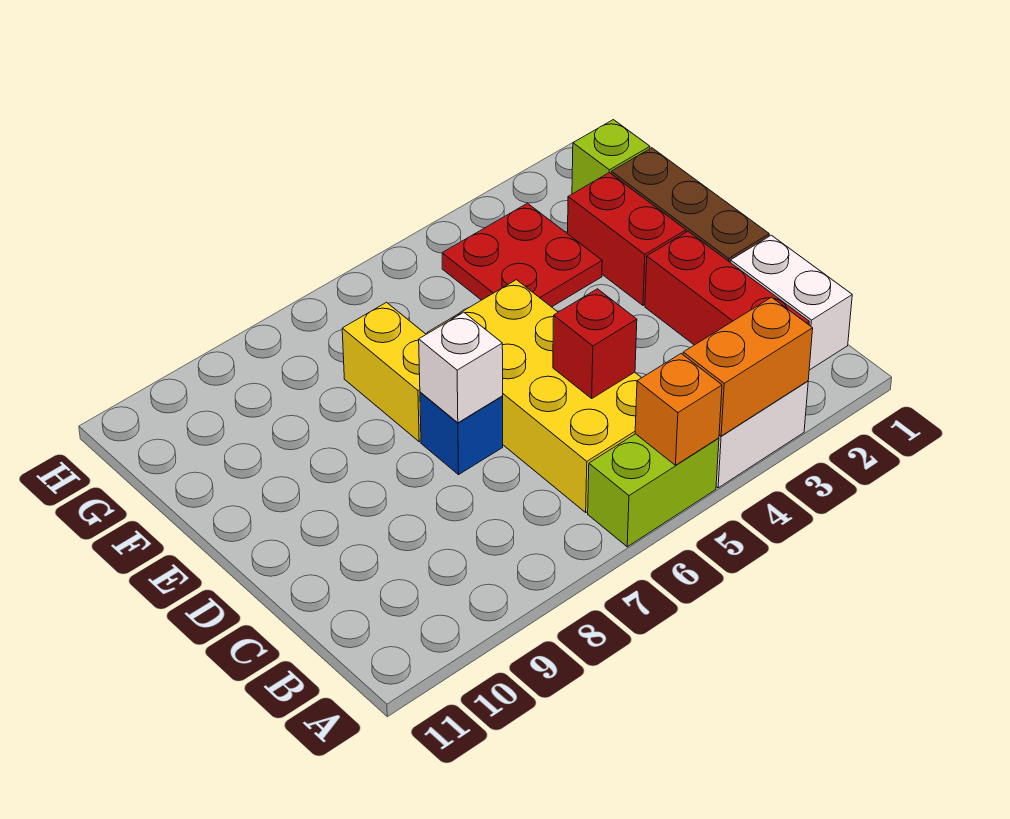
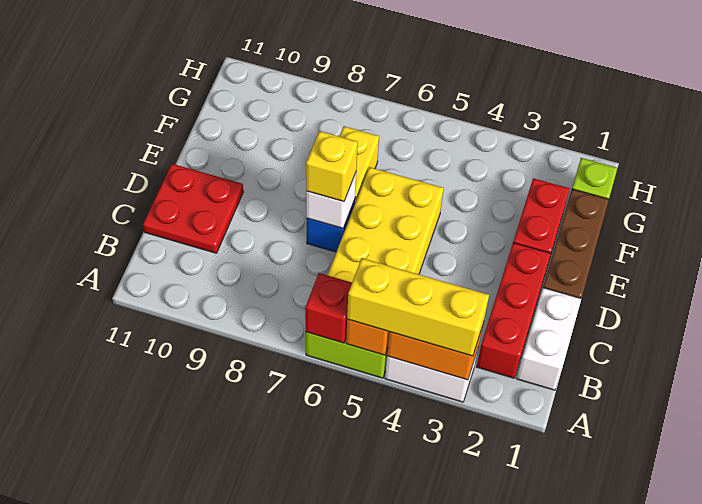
none -> yellow 1x3 brick [347,258,489,356]
red 1x1 brick [553,289,637,398] -> red 1x1 brick moved to [305,273,352,343]
none -> yellow 1x1 brick [306,131,358,202]
red 2x2 plate [442,203,602,307] -> red 2x2 plate moved to [143,164,243,253]

